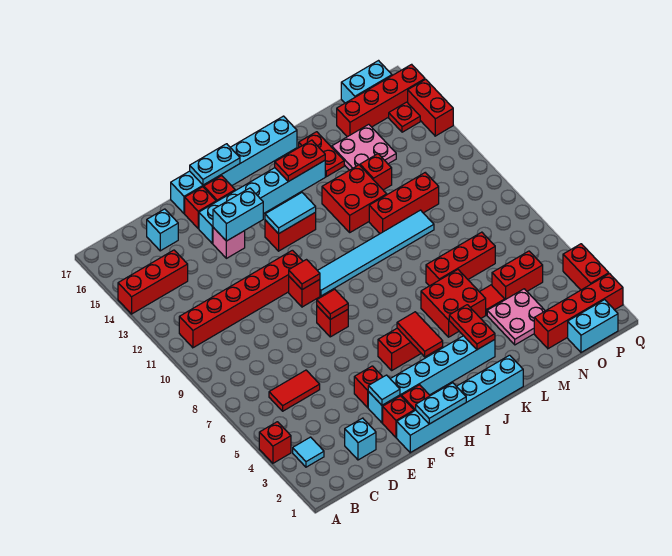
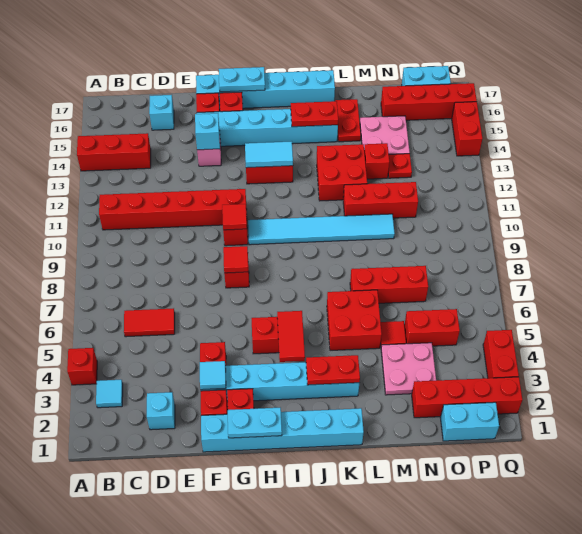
cyan 1x2 brick [213,188,263,241] -> cyan 1x1 brick [195,113,220,150]
red 1x2 plate [449,305,495,350] -> red 1x2 plate turned to [306,355,360,385]
red 1x1 plate [389,102,420,132] -> red 1x1 plate moved to [388,154,412,178]

